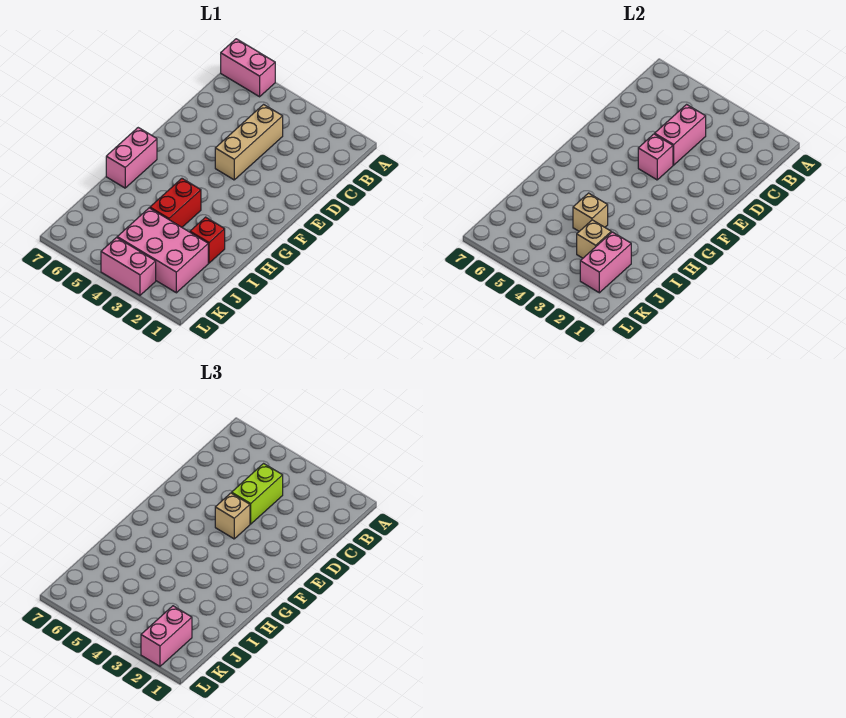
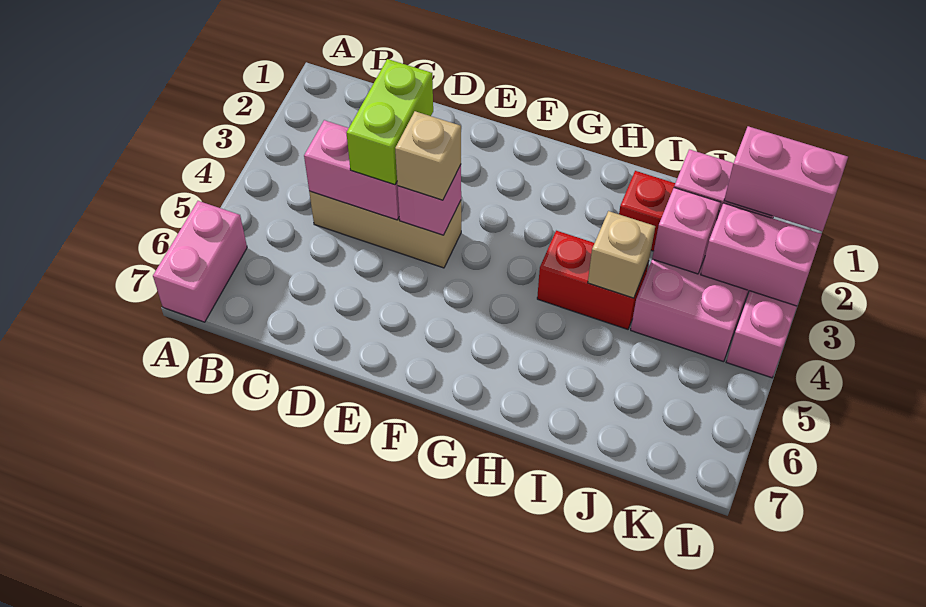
lime 1x2 brick [232,464,283,524] -> lime 1x2 brick turned to [347,59,433,185]
pink 1x2 brick [106,128,157,188] -> pink 1x2 brick moved to [701,203,822,306]
tan 1x1 brick [577,220,611,258] -> pink 1x1 brick [652,188,721,274]

